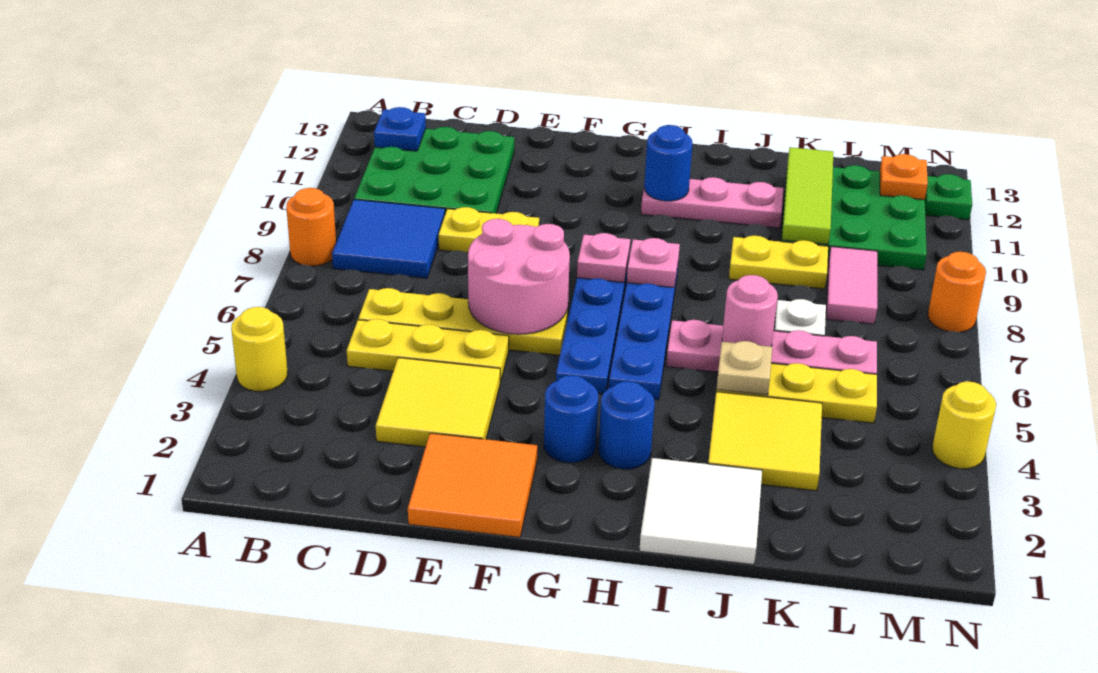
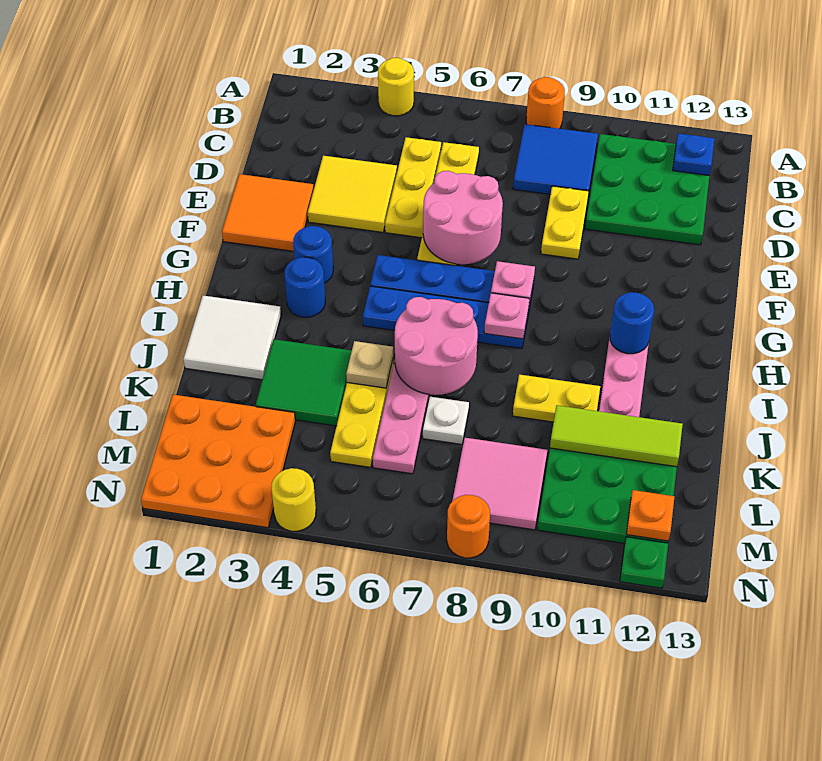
yellow 2x2 tile [708,392,822,491] -> green 2x2 tile [256,339,352,426]
pink 1x1 round brick [722,275,778,347] -> pink 2x2 round brick [395,297,478,395]
yellow 1x2 plate [729,236,828,289] -> yellow 1x2 plate turned to [513,374,600,422]
none -> orange 3x3 plate [141,395,295,528]
pink 1x2 tile [826,247,877,324] -> pink 2x2 tile [452,438,547,530]

